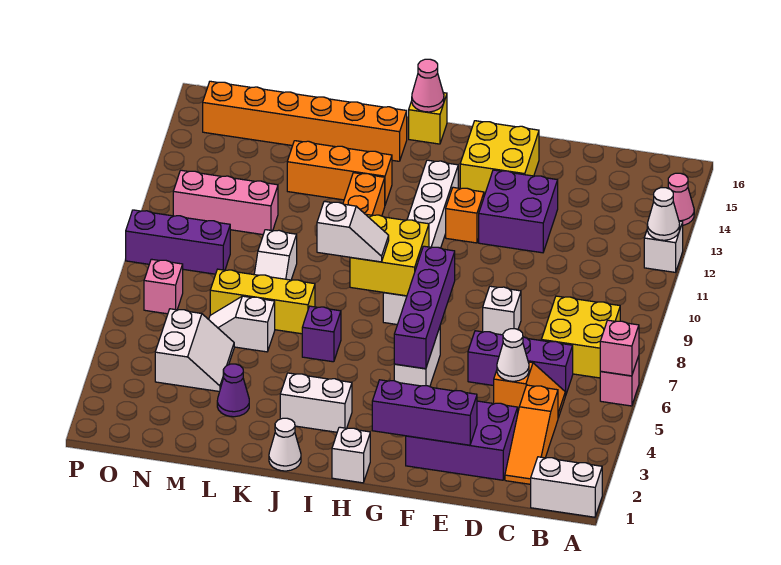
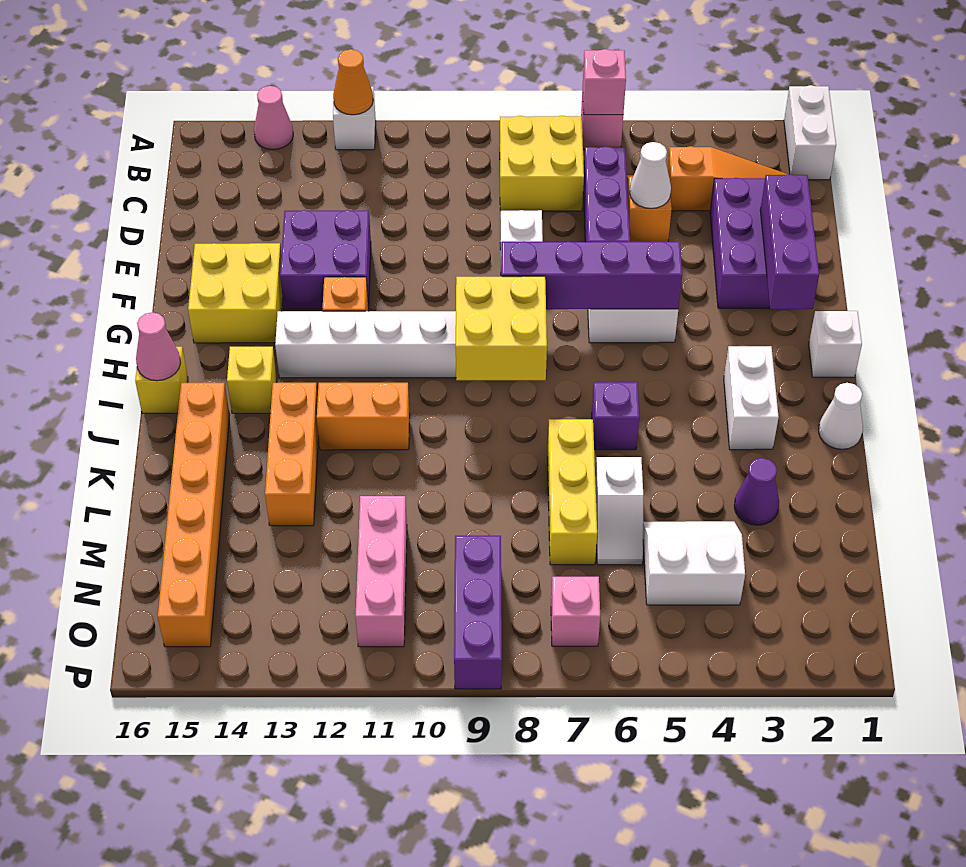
white 1x1 cone [647,188,680,240] -> orange 1x1 cone [333,49,373,115]
white 1x2 slope [317,201,389,262] -> none
none -> yellow 1x1 brick [227,347,277,413]
white 1x2 slope [254,230,297,280] -> none

